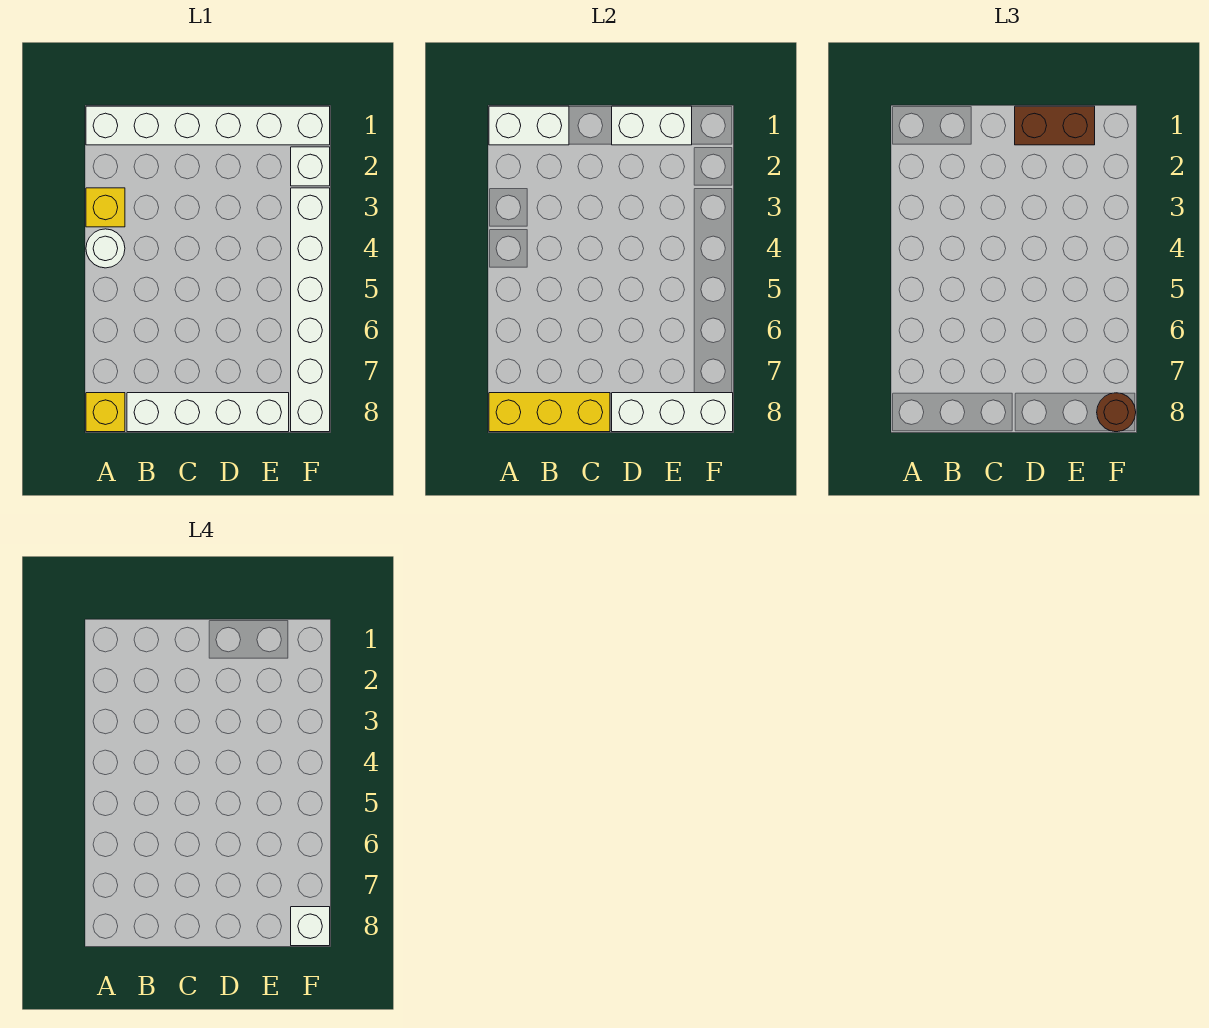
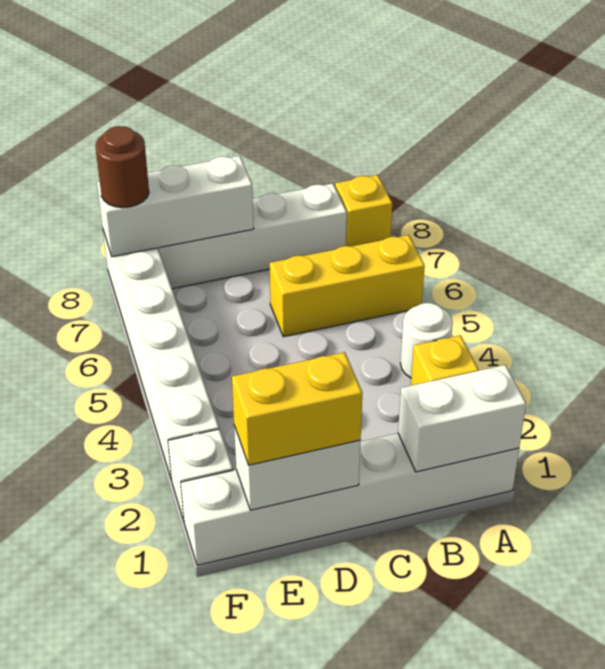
yellow 1x3 brick [489,393,610,432] -> yellow 1x3 brick moved to [270,235,425,337]
brown 1x2 brick [1015,106,1095,145] -> yellow 1x2 brick [232,352,362,465]
white 1x1 brick [291,907,330,946] -> none

